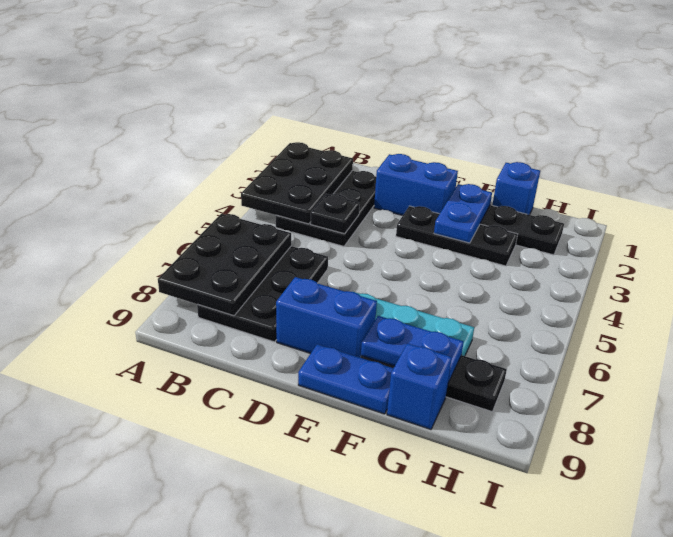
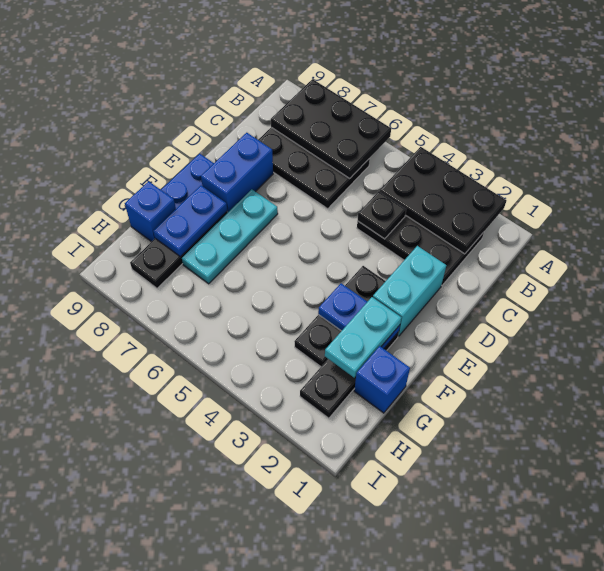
blue 1x2 brick [374,154,458,215] -> cyan 1x2 brick [373,246,446,336]
none -> cyan 1x2 plate [325,297,402,377]

